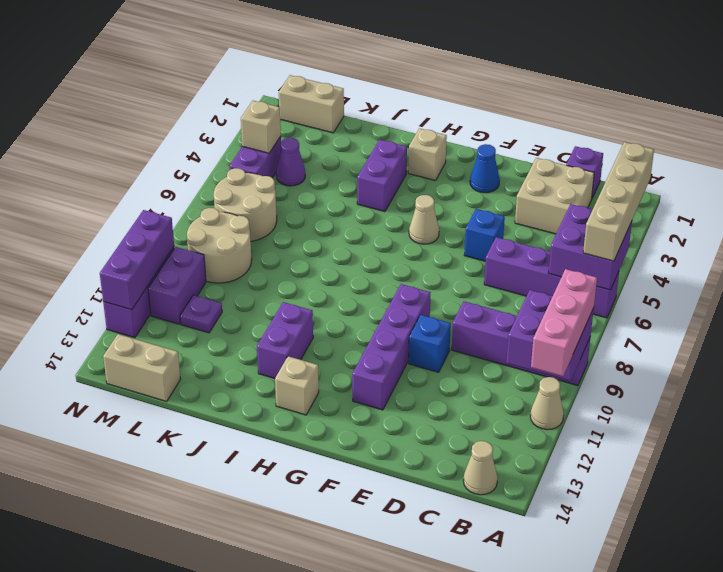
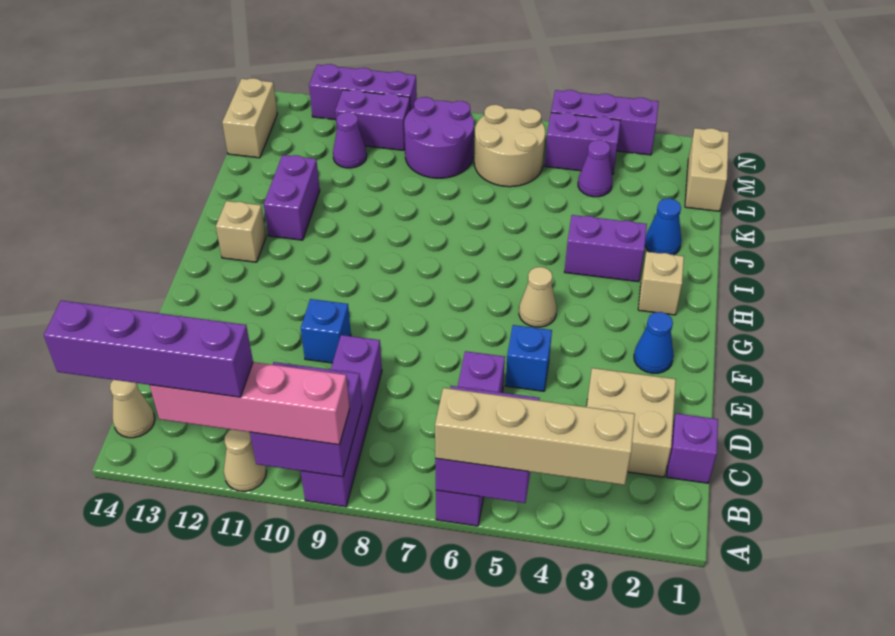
pink 1x3 brick [531,269,597,376] -> pink 1x4 brick [150,362,349,445]
purple 1x4 brick [352,284,431,410] -> purple 1x4 brick moved to [44,301,253,397]
purple 1x2 brick [257,302,313,378] -> purple 1x2 brick turned to [264,155,320,240]
none -> blue 1x1 cone [645,198,681,255]
tan 2x2 round brick [187,208,252,283] -> purple 2x2 round brick [404,97,474,178]
purple 1x1 plate [180,295,222,333] -> purple 1x1 cone [333,112,367,168]
tan 1x1 brick [241,101,281,153] -> none
purple 1x3 brick [100,210,174,310] -> purple 1x3 brick moved to [551,90,658,155]

